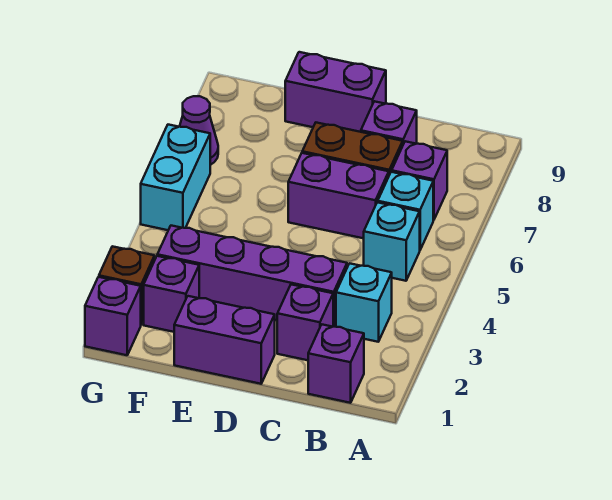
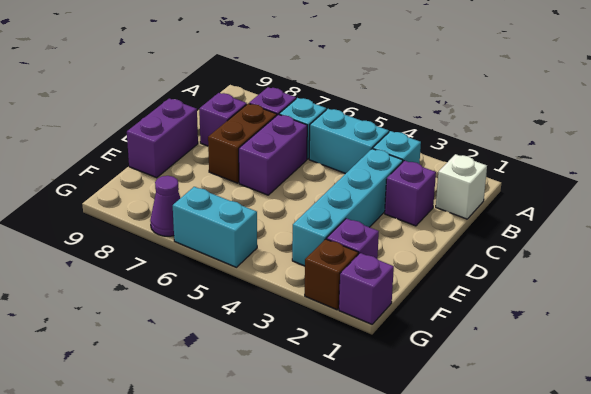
purple 1x1 brick [308,325,364,403] -> white 1x1 brick [436,154,487,219]
cyan 1x1 brick [364,202,420,281] -> cyan 1x2 brick [309,109,389,174]
purple 1x4 brick [157,226,347,327] -> cyan 1x4 brick [292,149,403,266]
purple 1x2 brick [174,296,275,384] -> none

